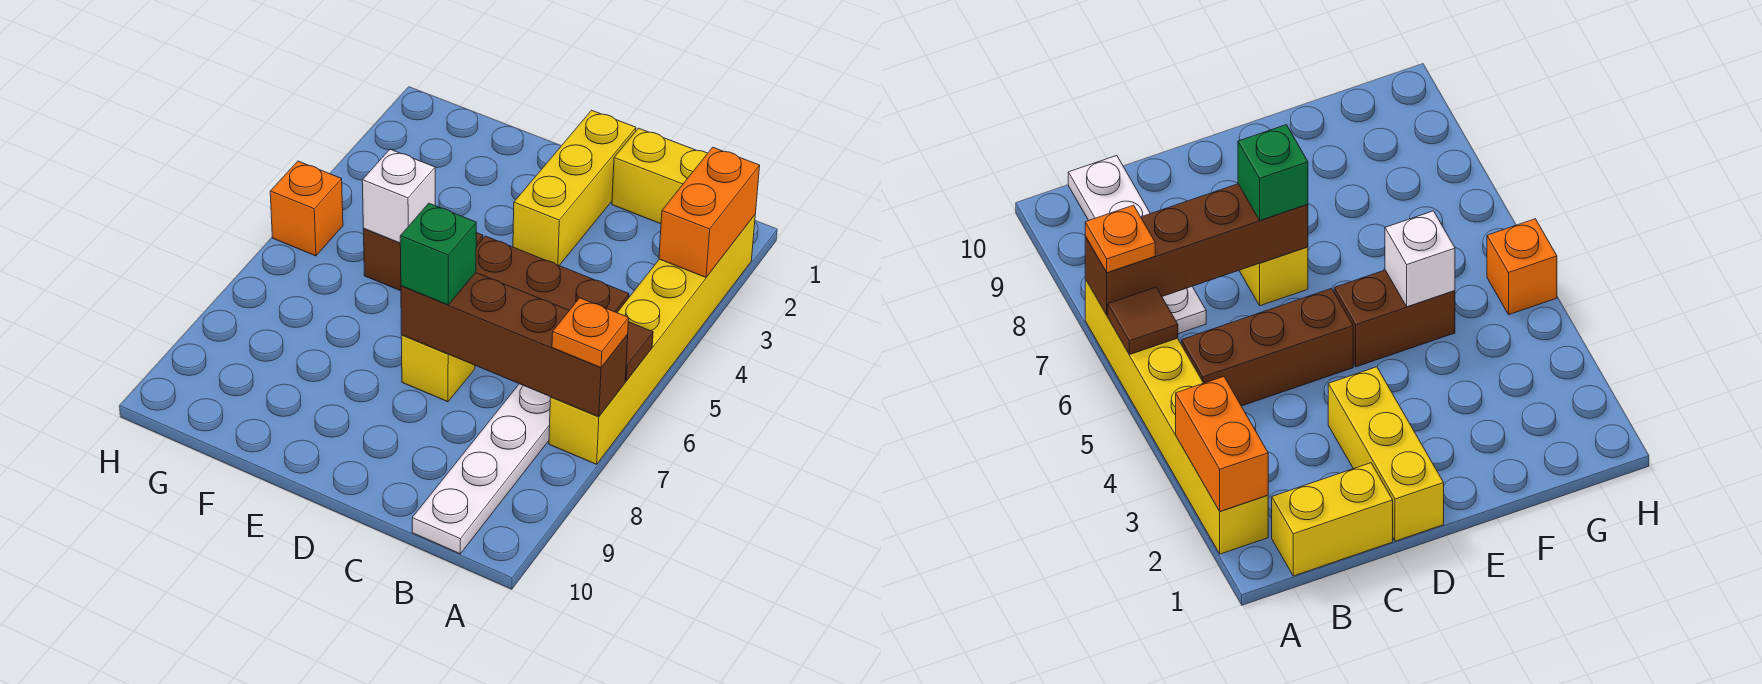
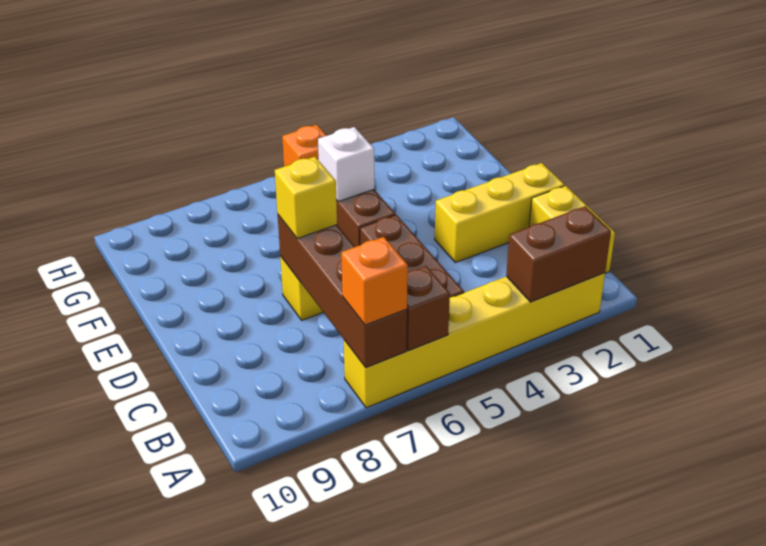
orange 1x2 brick [659,147,760,277] -> brown 1x2 brick [506,206,611,302]
brown 1x1 tile [625,322,653,381] -> brown 1x1 brick [406,266,450,351]
orange 1x1 plate [552,298,629,368] -> orange 1x1 brick [341,237,408,325]
white 1x4 plate [412,384,550,554] -> none
green 1x1 brick [400,203,476,305] -> yellow 1x1 brick [275,157,337,239]

